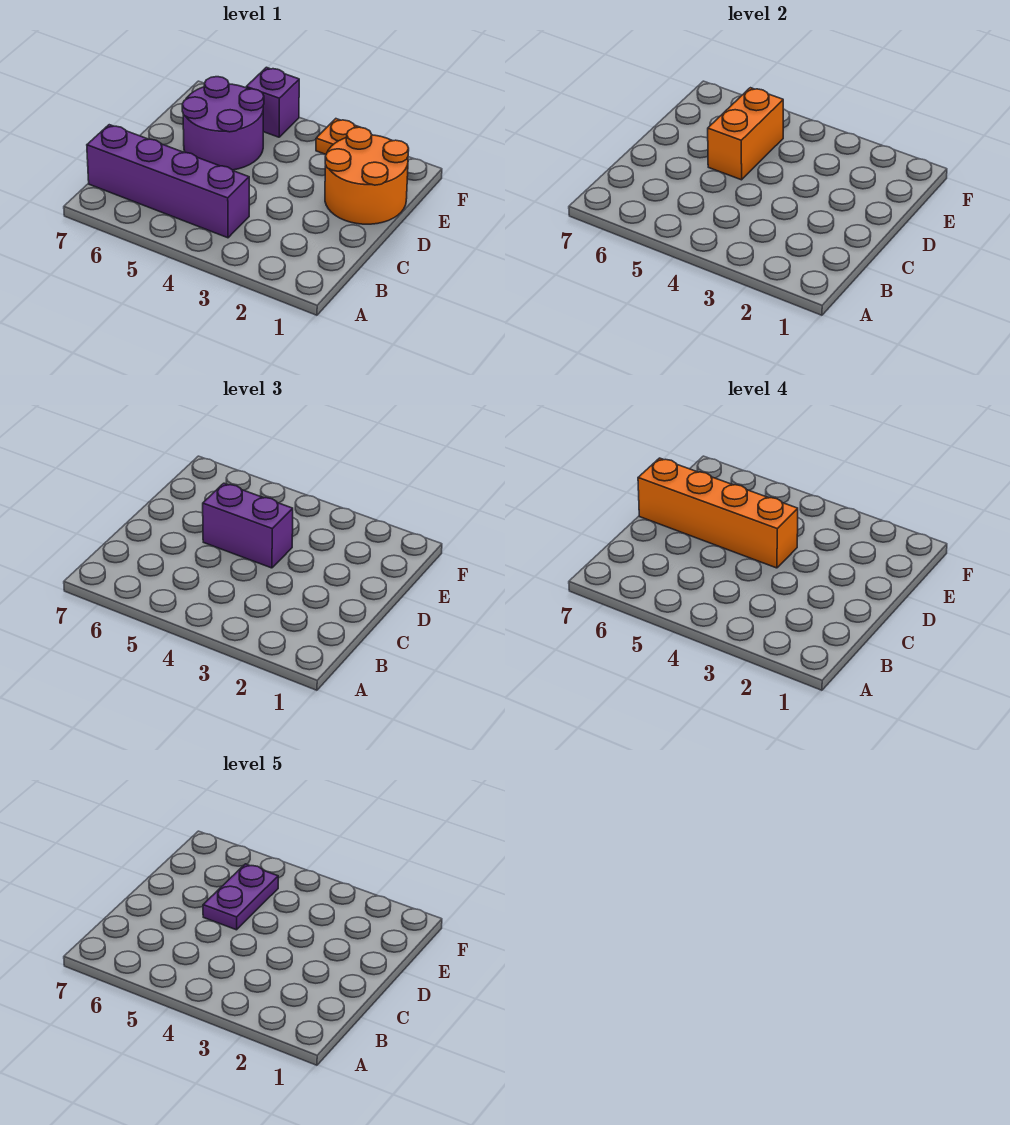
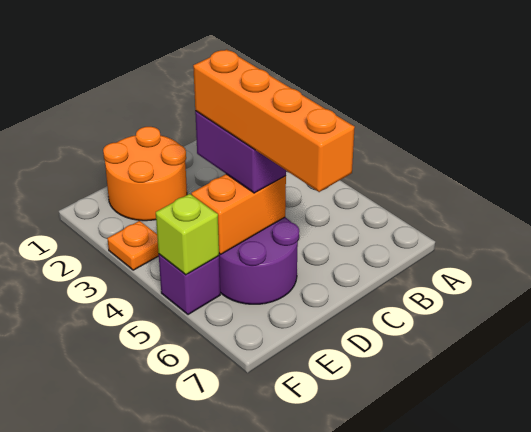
purple 1x4 brick [87,125,249,238] -> none
purple 1x2 plate [203,864,278,930] -> none
none -> lime 1x1 brick [156,194,219,275]

